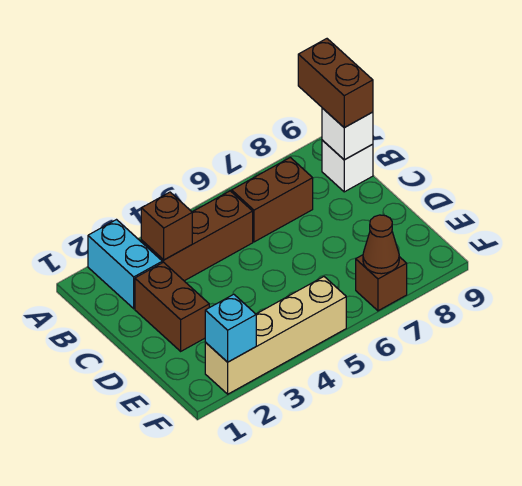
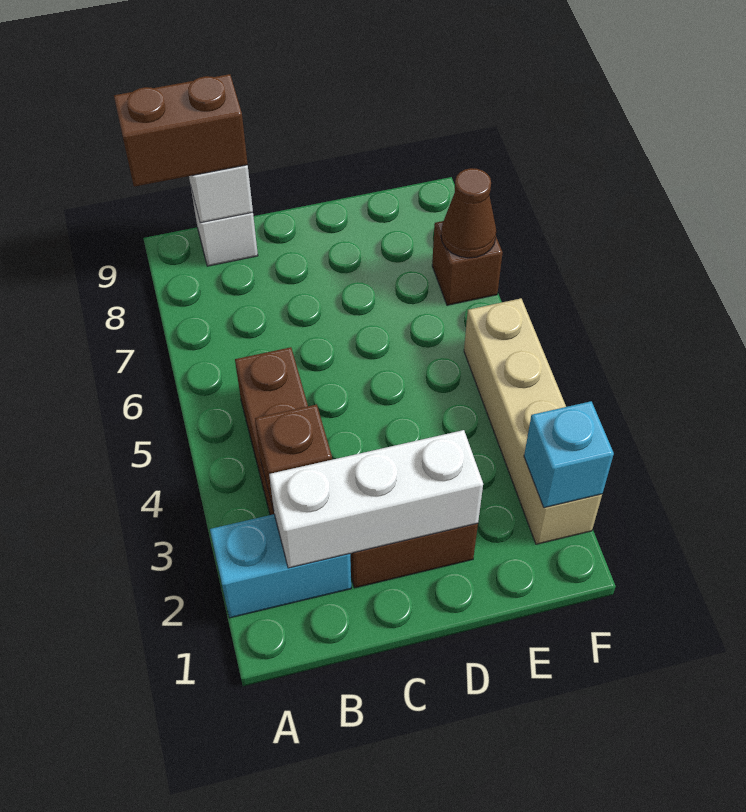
none -> white 1x3 brick [269,430,483,568]
brown 1x2 brick [232,157,313,242] -> none

